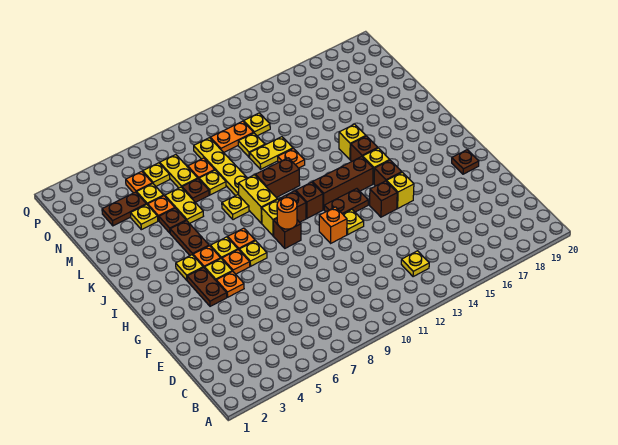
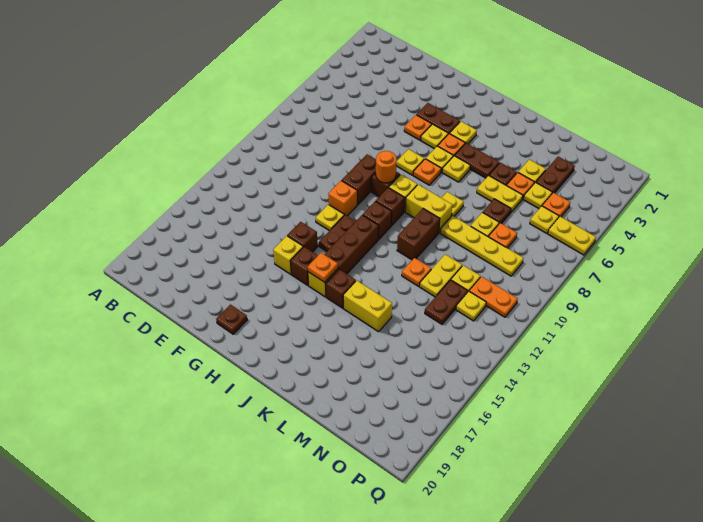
yellow 1x1 plate [401,251,429,277] -> yellow 1x1 plate moved to [442,156,470,182]
none -> brown 1x2 brick [342,154,376,205]
orange 1x1 plate [222,250,250,274] -> orange 1x1 plate moved to [308,253,338,282]
yellow 1x1 brick [339,124,366,160] -> yellow 1x2 brick [343,280,392,332]
yellow 1x2 plate [160,155,198,188] -> yellow 1x2 plate moved to [548,217,596,255]
none -> brown 1x2 plate [425,280,468,324]
orange 1x2 plate [210,121,254,152] -> orange 1x2 plate turned to [469,277,518,317]

